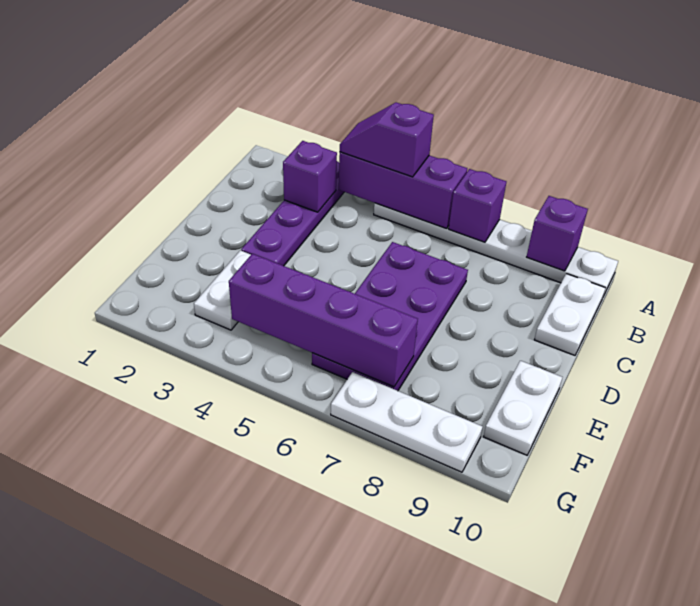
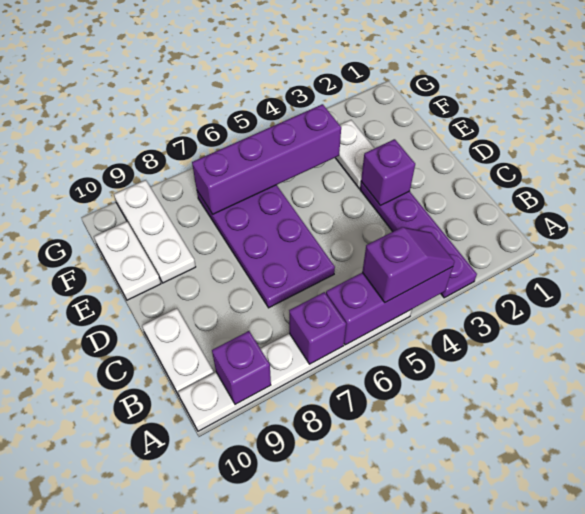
purple 1x1 brick [283,141,337,212] -> purple 1x1 brick moved to [361,139,415,205]
white 1x3 plate [331,372,482,472] -> white 1x3 plate turned to [114,180,196,283]

